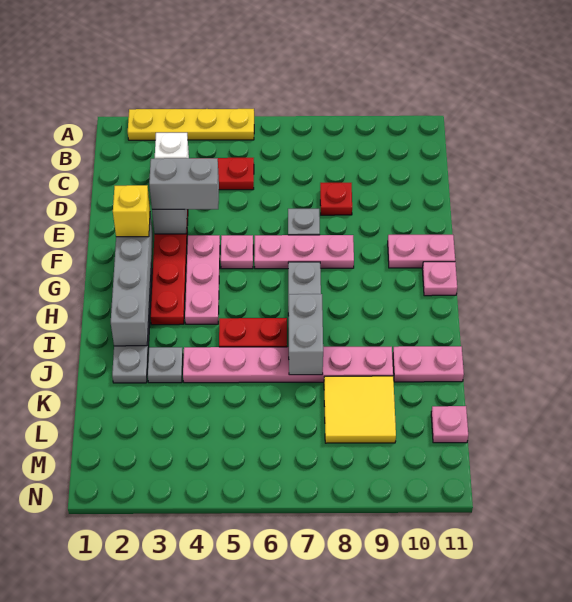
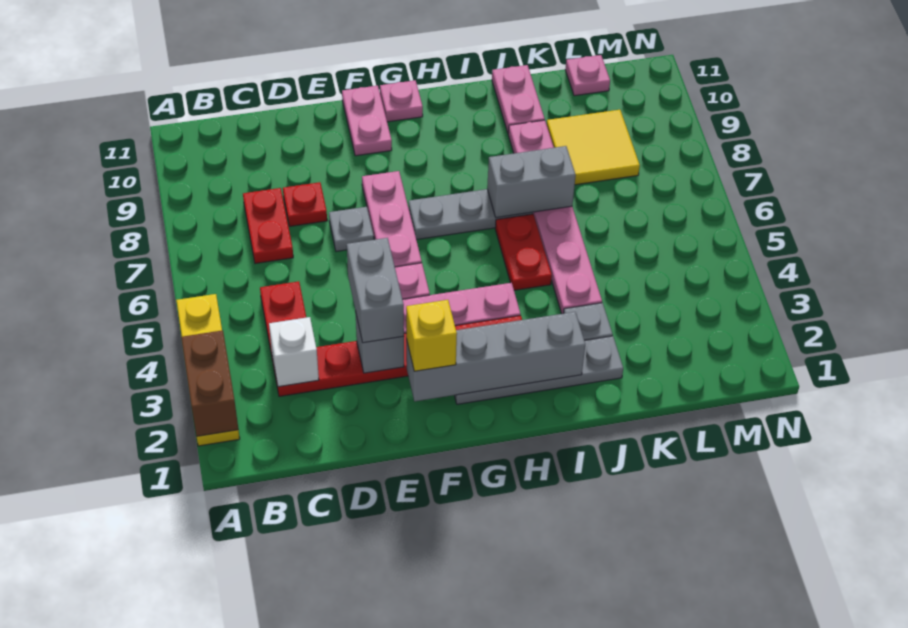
none -> brown 1x2 brick [181,330,238,436]
none -> red 1x2 plate [243,188,293,264]

